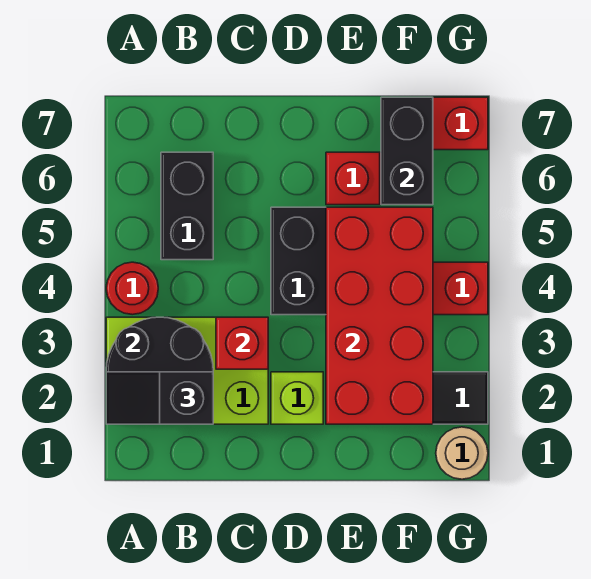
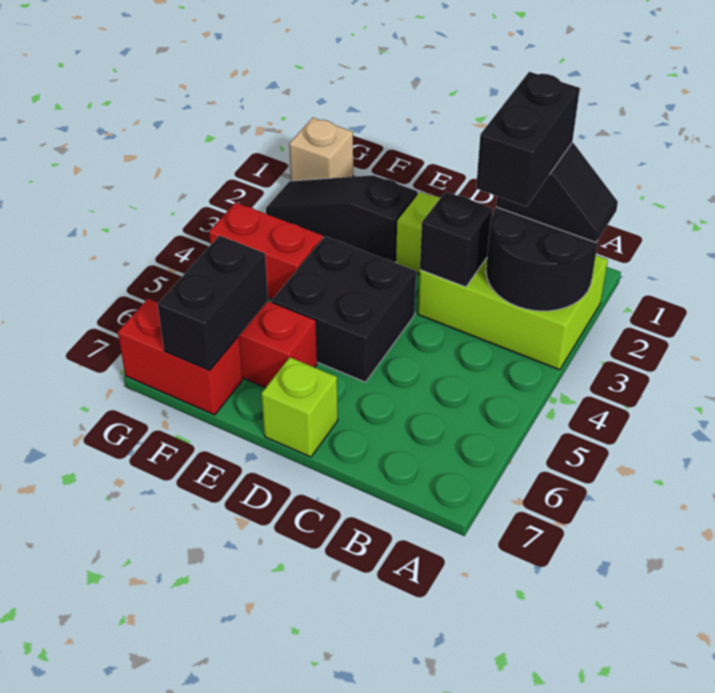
red 1x1 round brick [106,262,158,315] -> none
black 1x2 brick [161,152,213,260] -> black 1x2 brick moved to [476,72,580,207]
red 1x1 brick [216,317,268,369] -> black 1x1 brick [420,192,492,287]
none -> lime 1x1 brick [261,357,338,457]
red 2x4 brick [326,207,433,424] -> none
tan 1x1 round brick [436,427,488,479] -> tan 1x1 brick [289,118,353,181]

